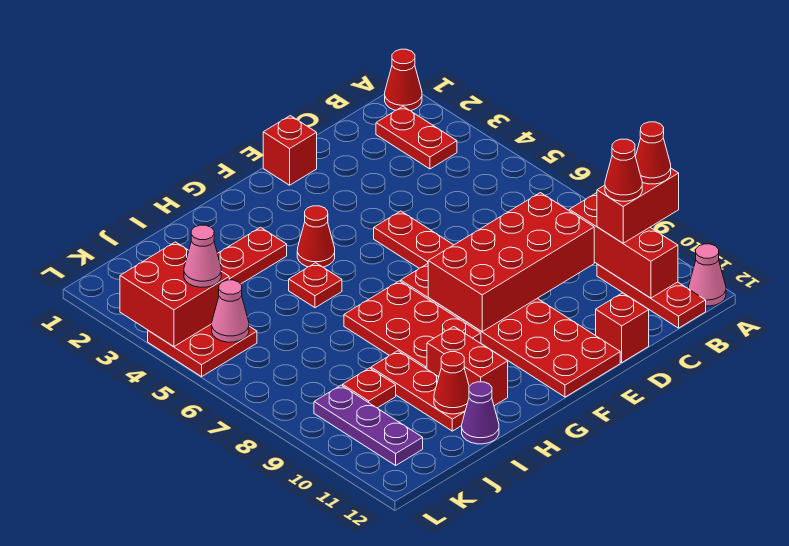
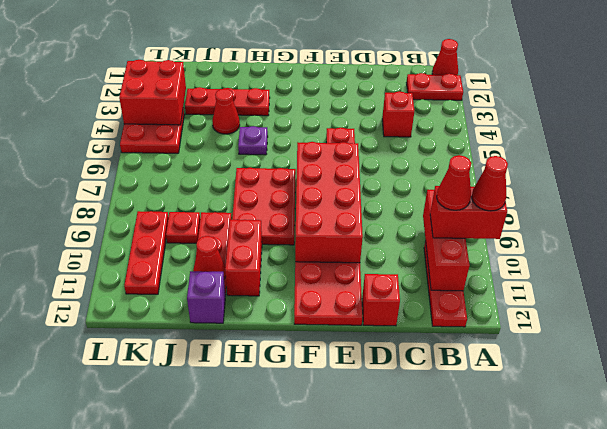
pink 1x1 cone [689,244,726,306] -> none
red 1x2 plate [376,107,457,169] -> red 1x2 plate turned to [406,73,463,100]
red 2x4 brick [428,193,594,331] -> red 2x4 brick turned to [295,142,363,263]
red 1x1 brick [263,116,317,185] -> red 1x1 brick moved to [382,91,414,137]
red 1x1 cone [297,206,335,267] -> red 1x1 cone moved to [212,89,240,134]
red 1x1 plate [289,263,342,308] -> purple 1x1 plate [238,126,268,155]
purple 1x1 cone [462,382,499,444] -> purple 1x1 brick [187,271,225,323]
pink 1x1 cone [184,225,221,287] -> none
pink 1x1 cone [212,280,249,342] -> none
purple 1x3 plate [314,385,423,465] -> red 1x3 plate [124,211,168,294]

